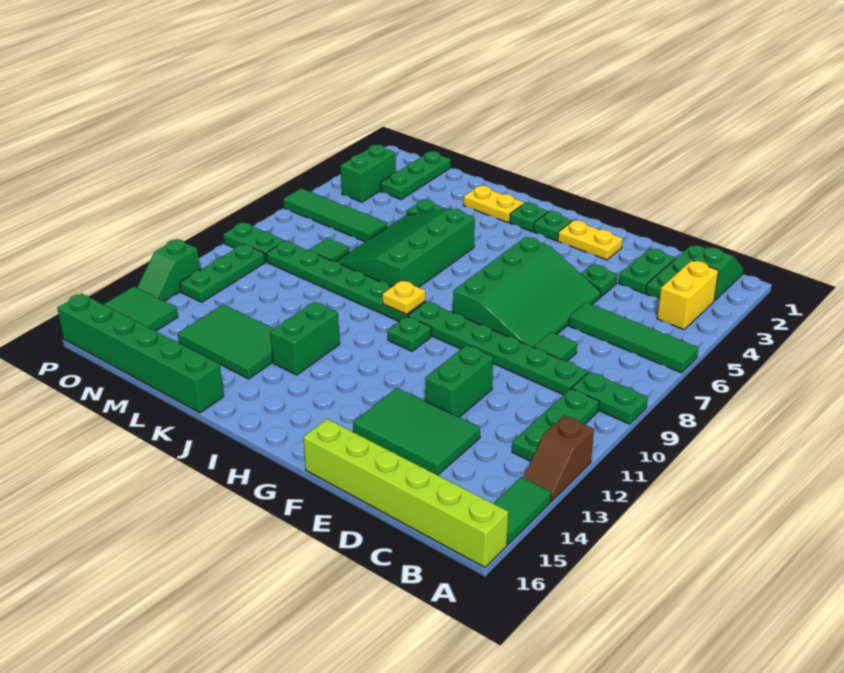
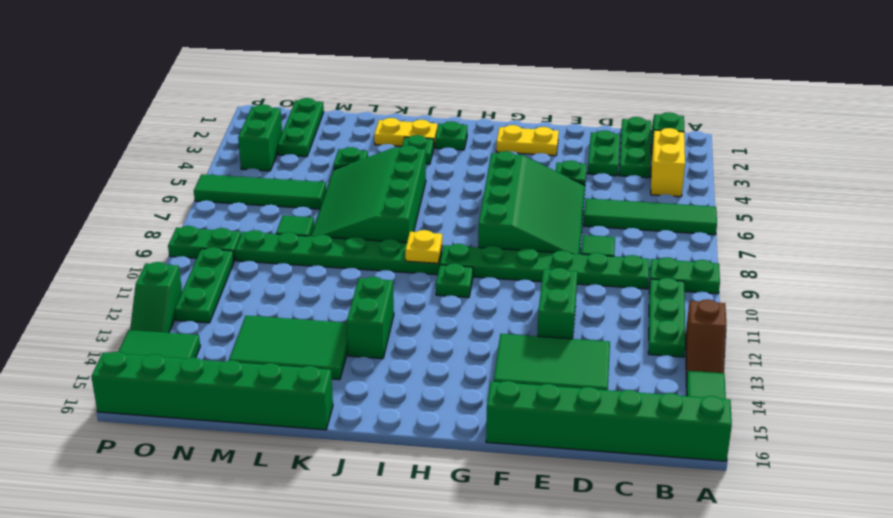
lime 1x6 brick [303,419,508,567] -> green 1x6 brick [486,381,732,461]
green 1x1 plate [534,211,572,241] -> green 1x1 plate moved to [402,135,434,164]

